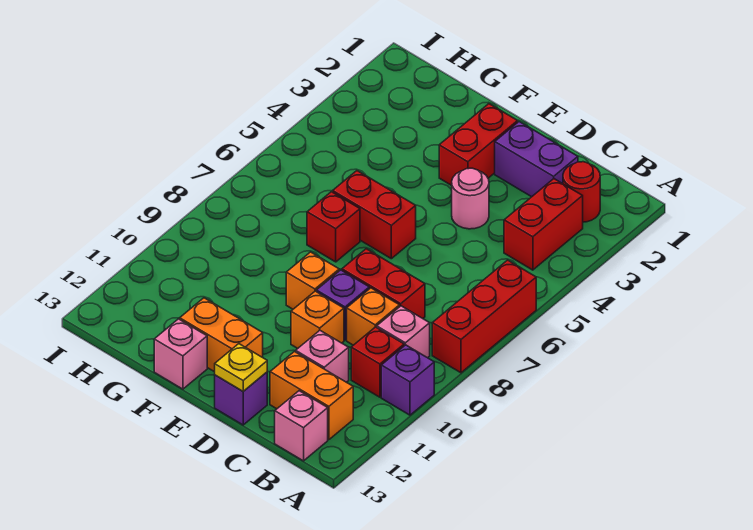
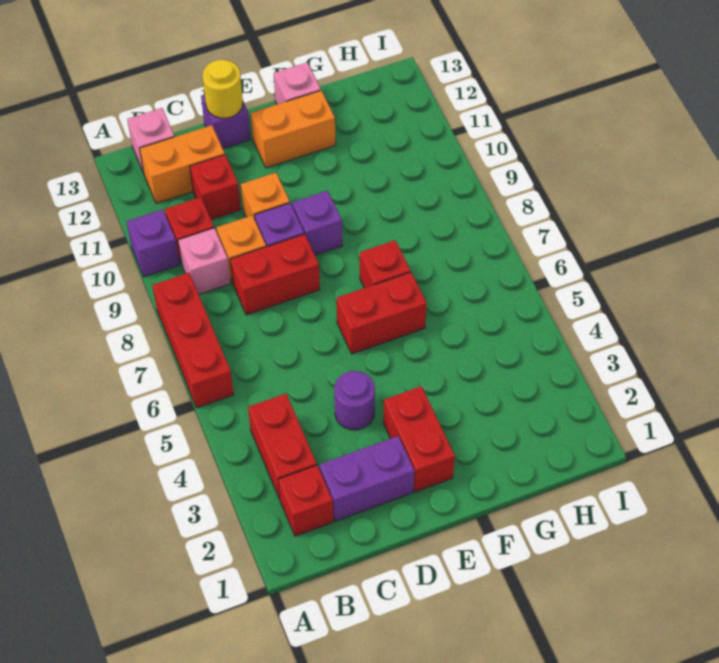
red 1x1 round brick [563,162,600,222] -> red 1x1 brick [278,465,333,536]
pink 1x1 brick [296,331,349,382] -> red 1x1 brick [190,155,241,220]
pink 1x1 round brick [452,168,489,229] -> purple 1x1 round brick [334,371,375,430]
yellow 1x1 plate [215,344,267,391] -> yellow 1x1 round brick [202,60,243,118]
orange 1x1 brick [286,252,339,309] -> purple 1x1 brick [292,191,342,255]

